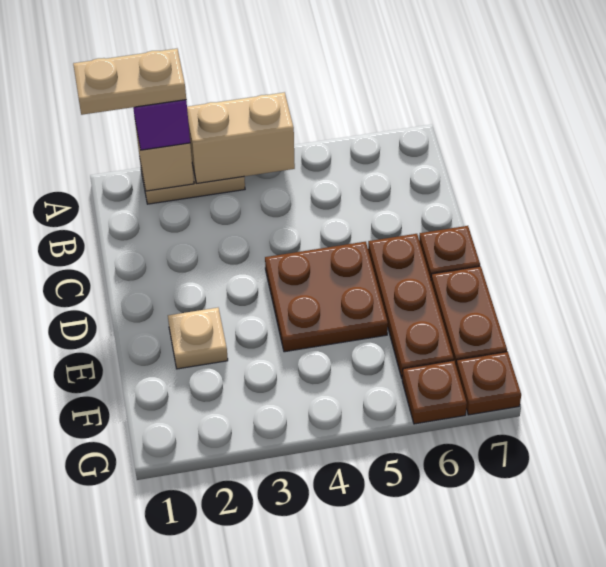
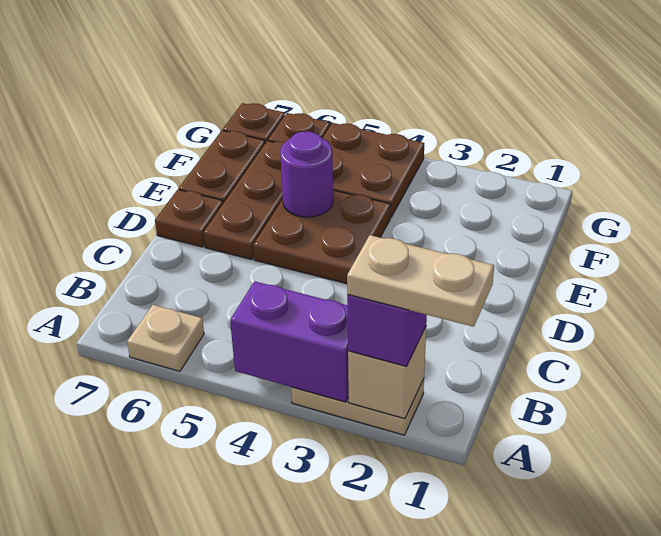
tan 1x2 brick [187,92,295,183] -> purple 1x2 brick [230,281,349,402]
tan 1x1 plate [168,308,228,369] -> tan 1x1 plate moved to [127,305,204,371]
none -> purple 1x1 round brick [280,131,333,217]
none -> brown 2x2 plate [323,123,424,218]

